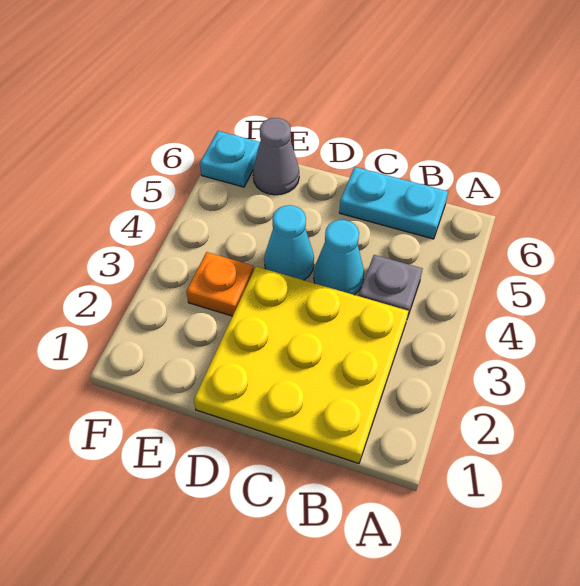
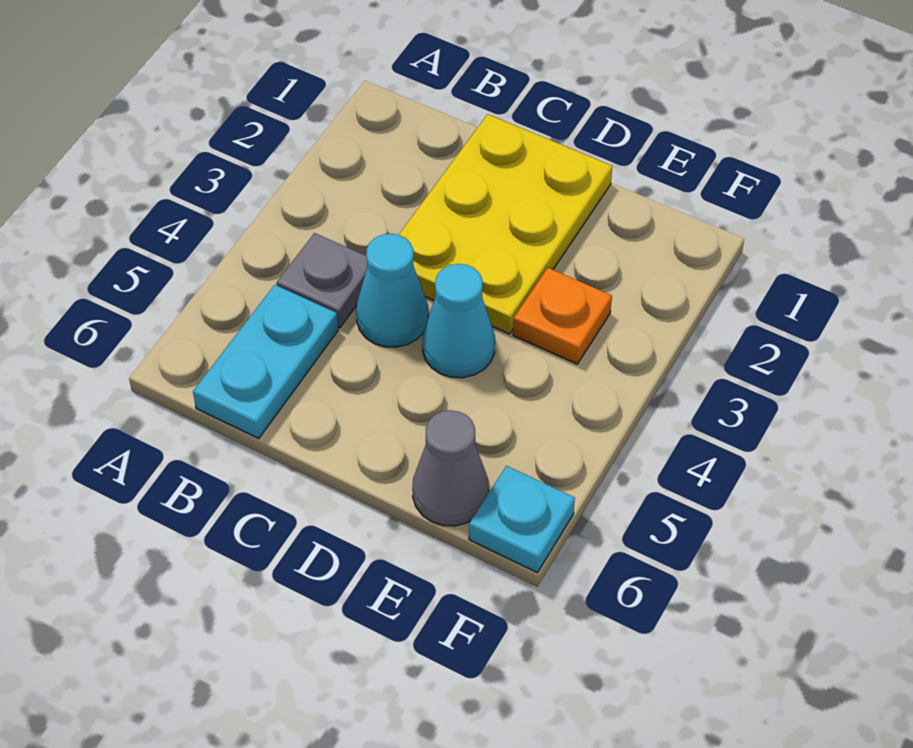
yellow 3x3 plate [194,266,408,463] -> yellow 2x3 plate [399,114,612,334]
cyan 1x2 plate [339,167,448,239] -> cyan 1x2 plate turned to [193,285,338,438]

